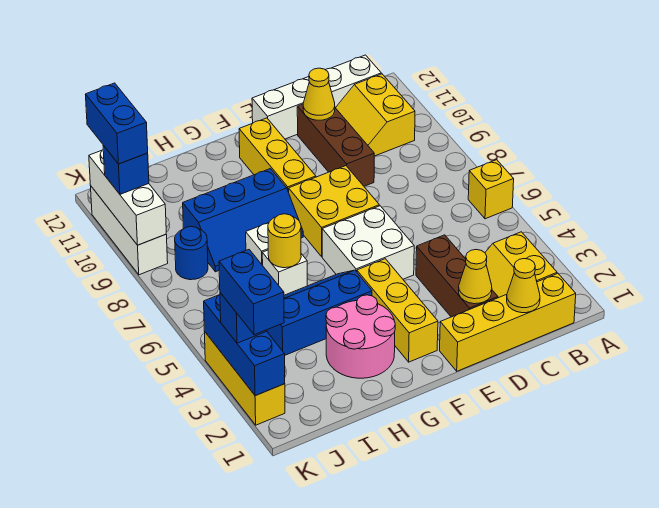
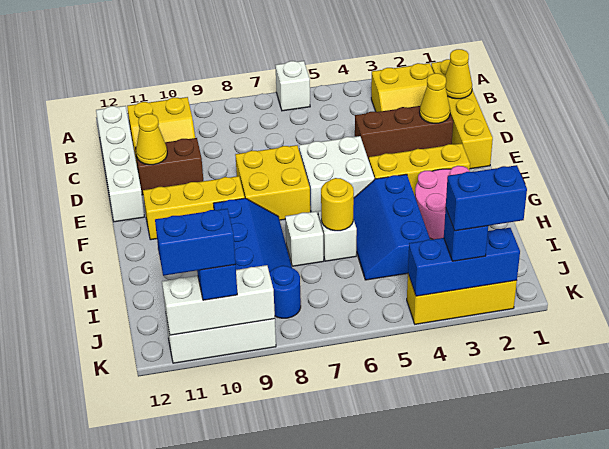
yellow 1x1 brick [468,160,514,219] -> white 1x1 brick [275,61,310,111]
brown 1x3 brick [297,104,374,186] -> brown 1x2 brick [135,138,203,195]

